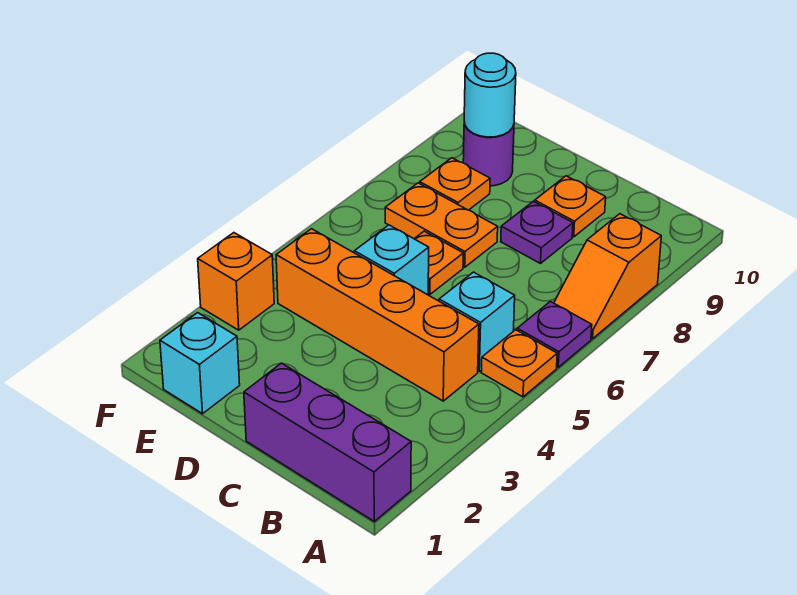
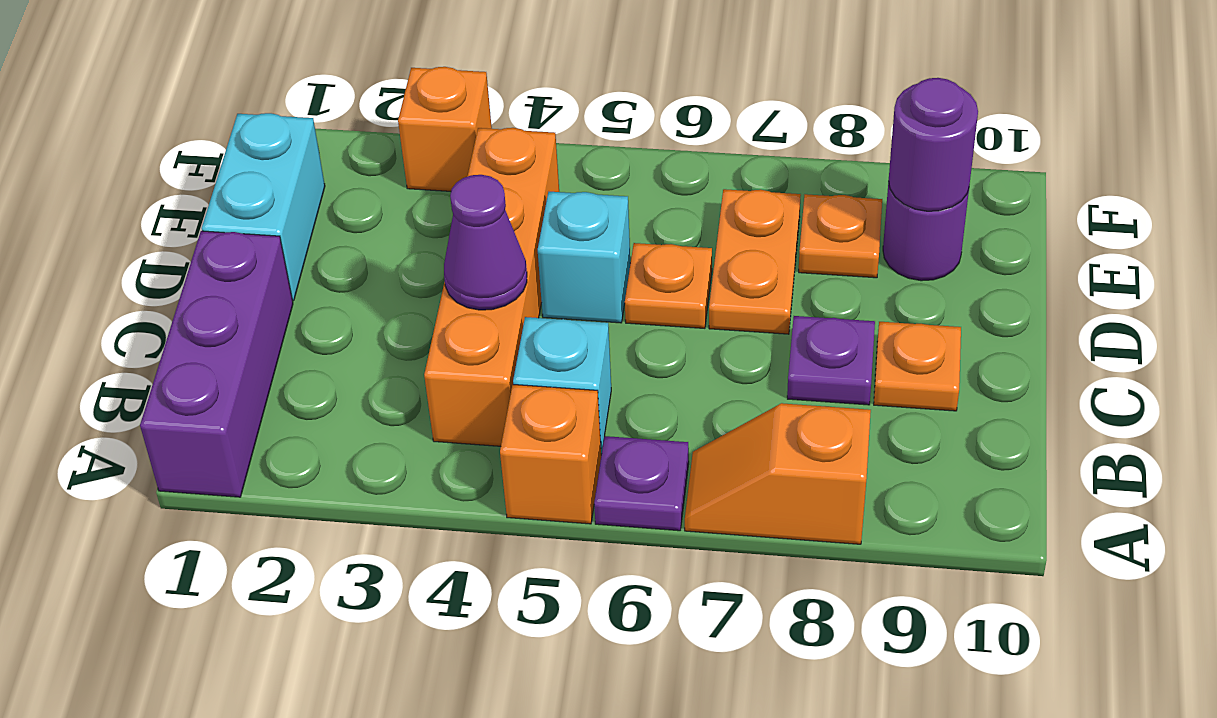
orange 1x1 plate [481,330,557,397] -> orange 1x1 brick [500,385,601,524]
none -> purple 1x1 cone [444,175,527,310]
cyan 1x1 brick [160,313,240,414] -> cyan 1x2 brick [202,113,325,301]
cyan 1x1 round brick [464,53,516,137] -> purple 1x1 round brick [889,78,978,211]

